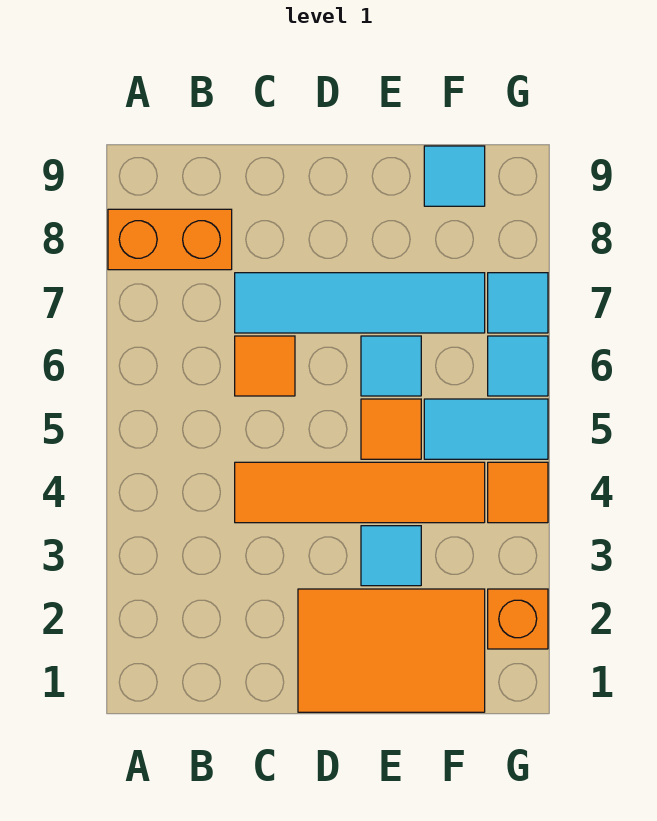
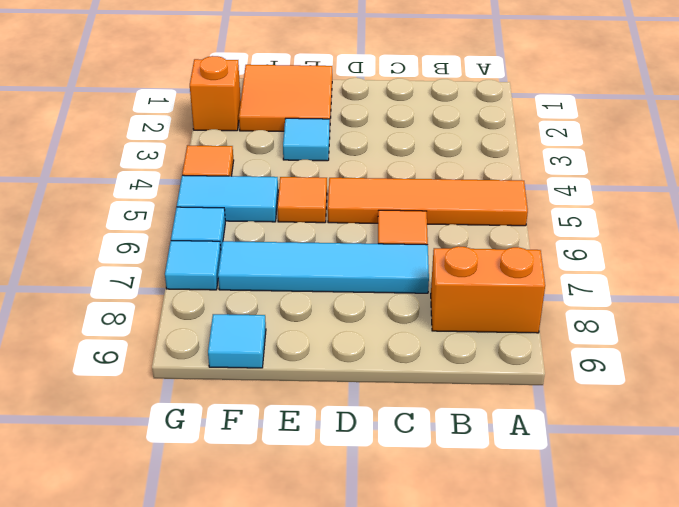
orange 1x4 tile [235,462,485,523] -> orange 1x4 tile moved to [328,178,528,226]
orange 2x3 tile [298,589,485,712] -> orange 2x2 tile [239,65,332,131]
cyan 1x1 tile [361,336,421,396] -> none

